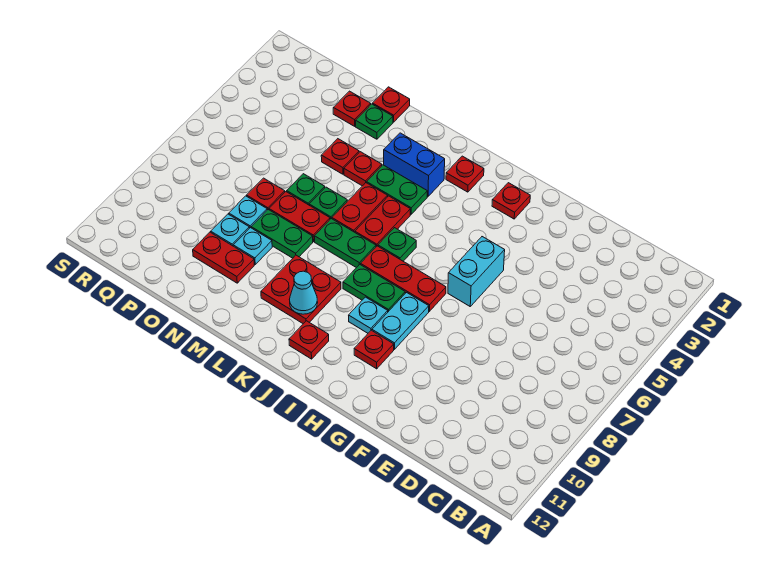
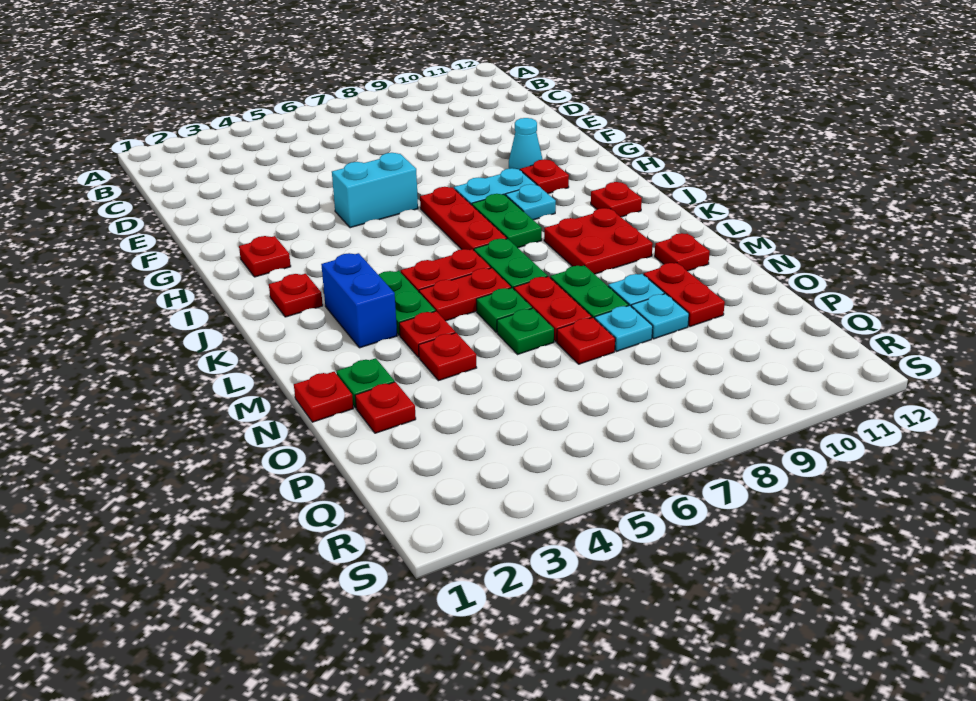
green 1x1 plate [378,228,416,261] -> none
cyan 1x1 cone [289,271,318,314] -> cyan 1x1 cone moved to [509,118,543,170]
none -> red 1x1 plate [655,233,710,271]

